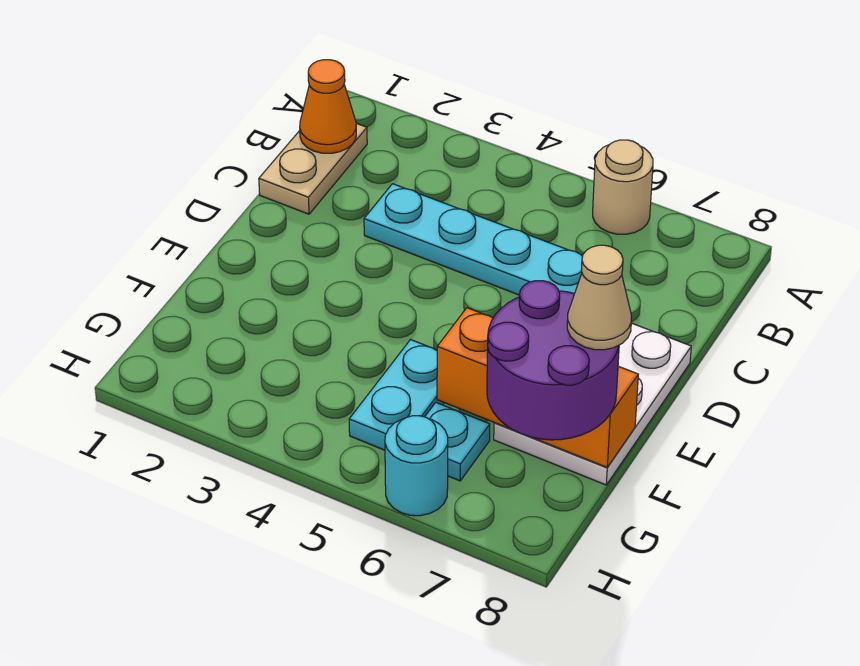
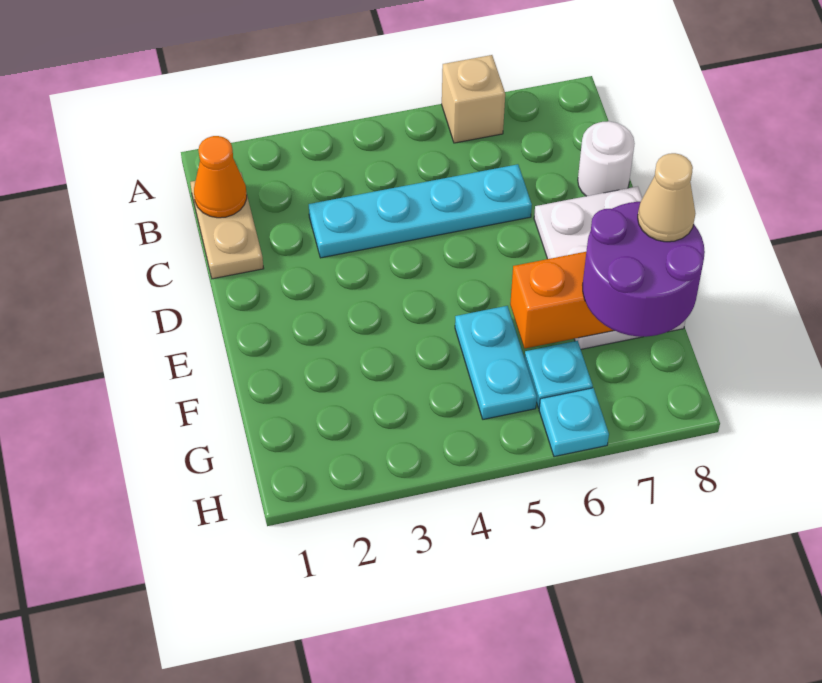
tan 1x1 round brick [593,140,653,234] -> tan 1x1 brick [442,55,505,143]
none -> white 1x1 round brick [578,121,635,196]
cyan 1x1 round brick [385,416,448,516] -> cyan 1x1 plate [539,388,609,457]

